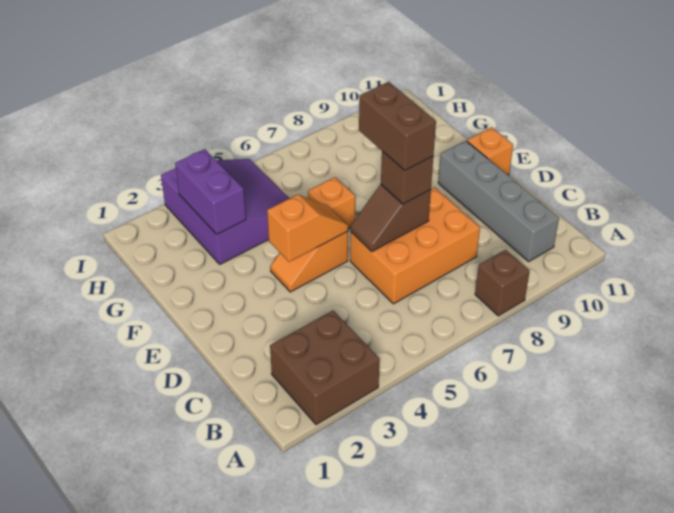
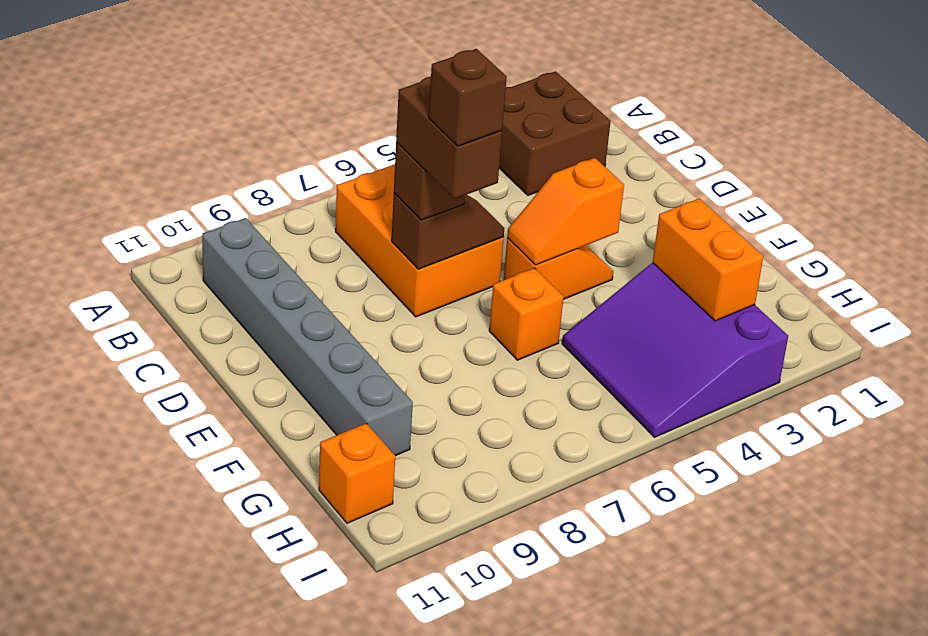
brown 1x1 brick [475,250,530,316] -> brown 1x1 brick moved to [429,49,507,146]
grey 1x4 brick [438,141,559,261] -> grey 1x6 brick [202,218,413,456]
orange 2x3 brick [350,188,480,304] -> orange 2x3 brick turned to [336,164,504,317]
orange 1x1 brick [467,127,513,175] -> orange 1x1 brick moved to [319,423,395,523]
purple 1x2 brick [175,149,246,234] -> orange 1x2 brick [653,199,763,321]

